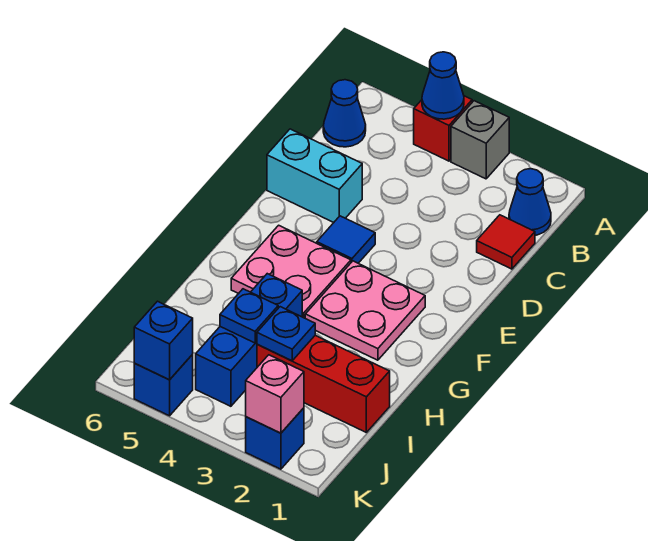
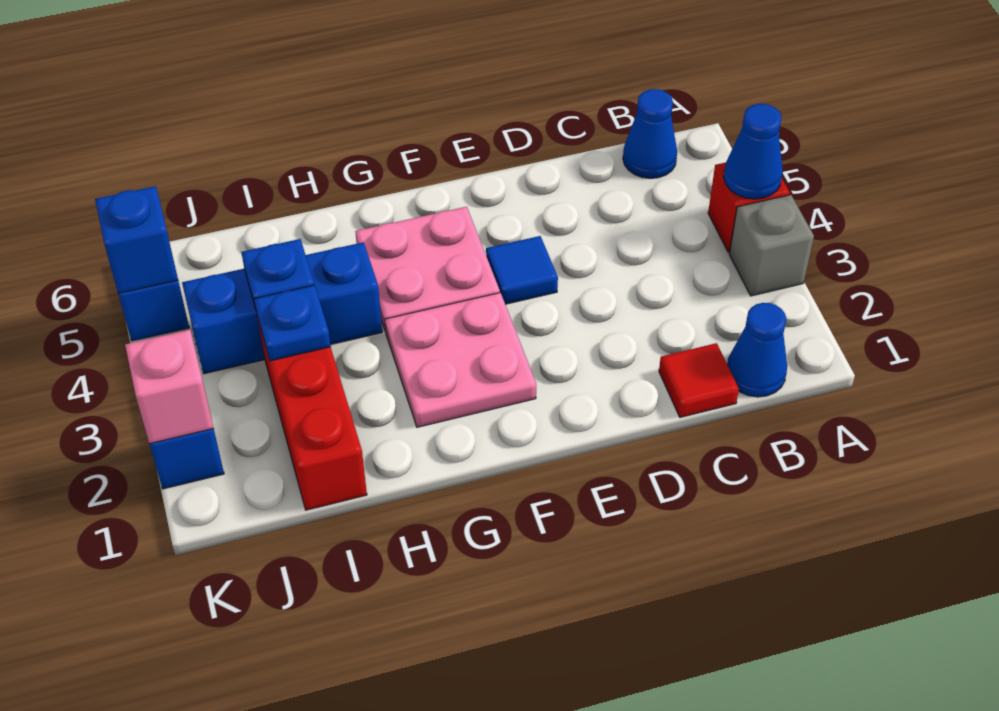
cyan 1x2 brick [267,129,362,222] -> none

